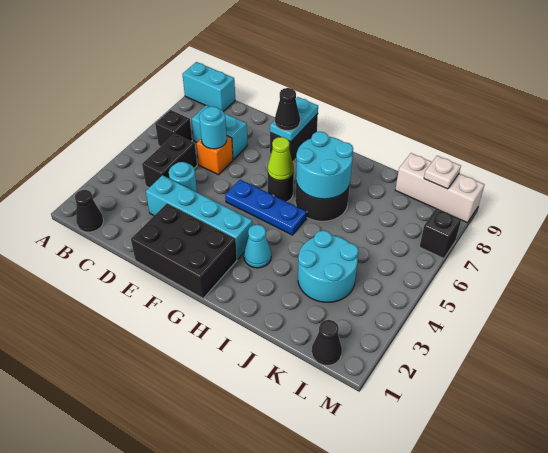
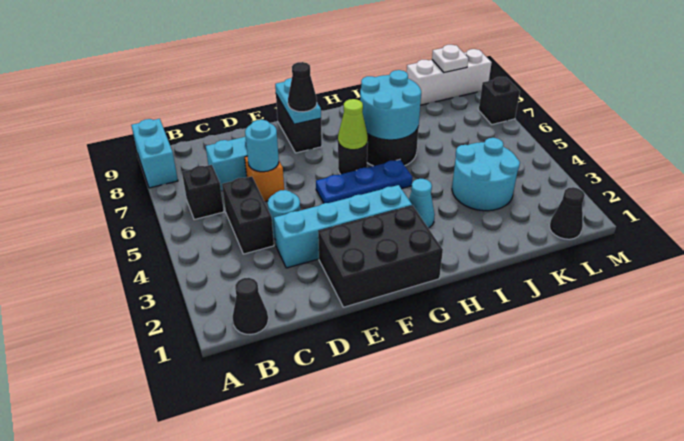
cyan 1x2 brick [182,62,235,112] -> cyan 1x2 brick turned to [131,119,178,188]

